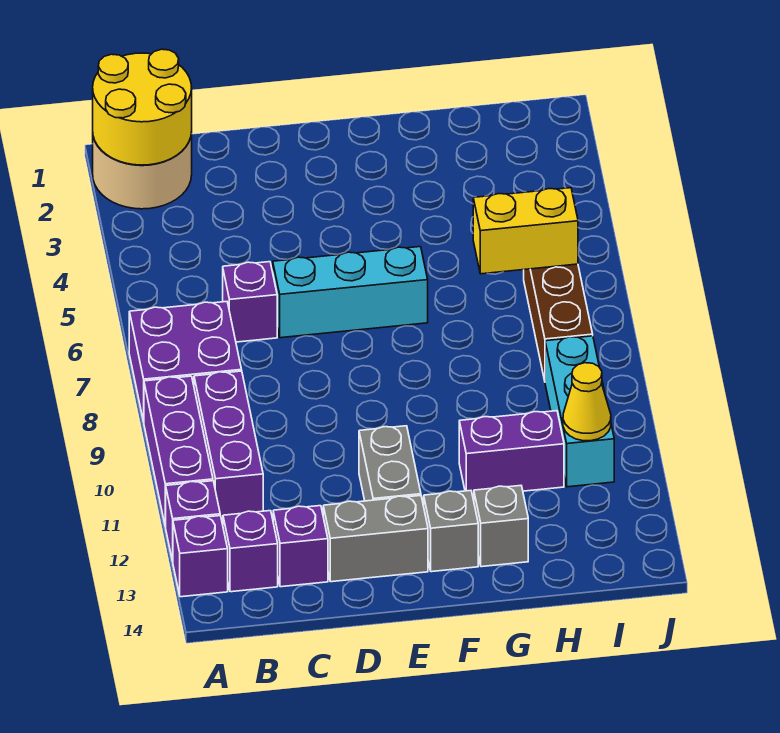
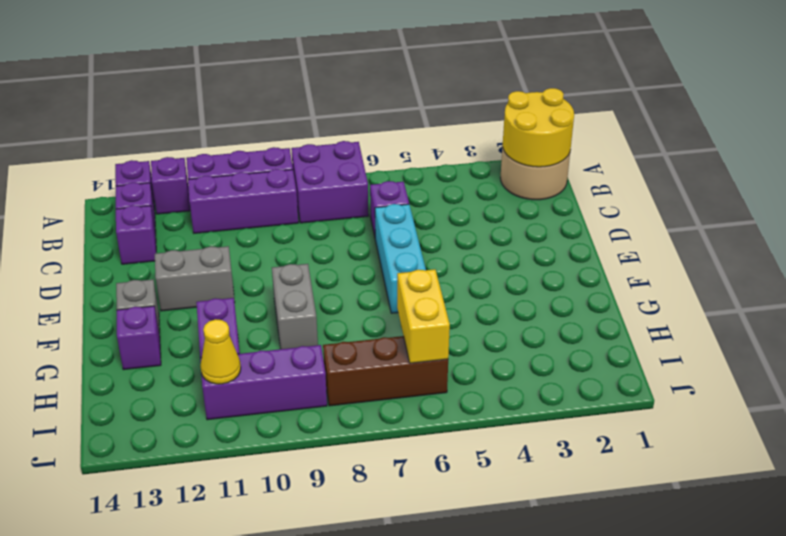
grey 1x2 brick [323,496,428,582] -> grey 1x2 brick moved to [272,264,318,349]
grey 1x1 brick [474,486,528,567] -> purple 1x1 brick [117,306,161,370]
cyan 1x3 brick [545,336,614,487] -> purple 1x3 brick [200,345,327,420]

